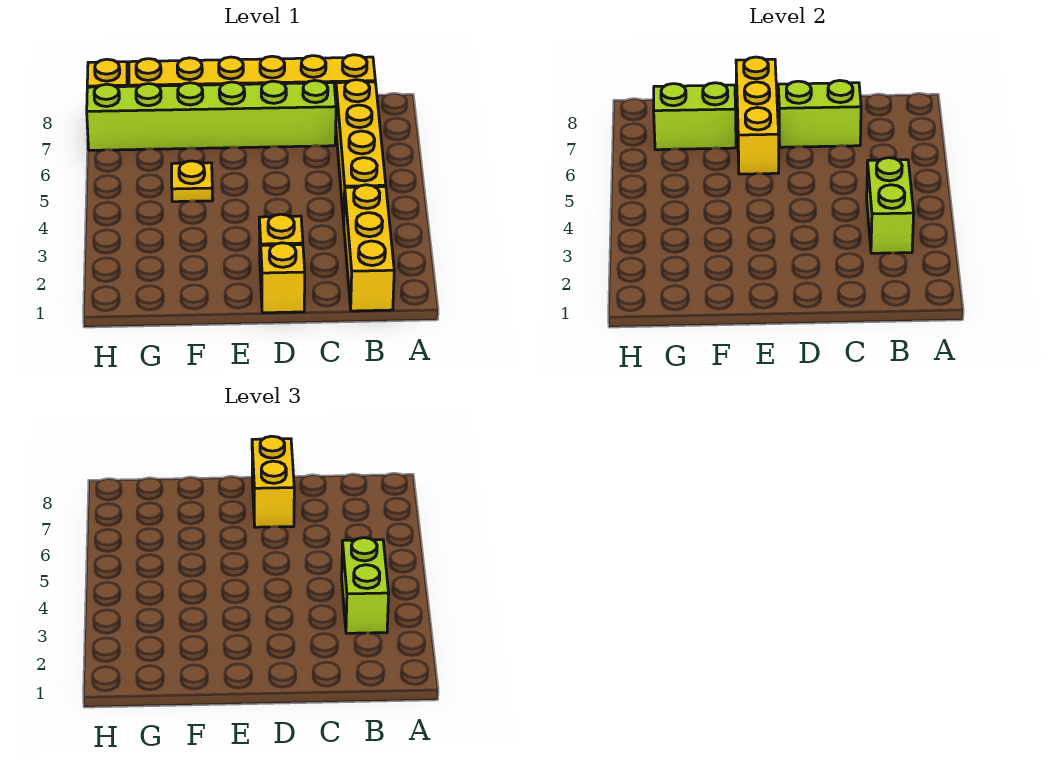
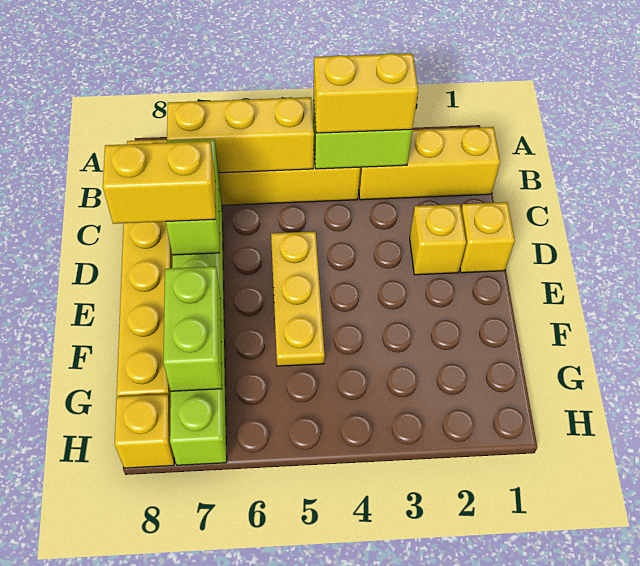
lime 1x2 brick [342,538,389,633] -> yellow 1x2 brick [314,53,418,133]
yellow 1x3 brick [736,57,779,174] -> yellow 1x3 brick moved to [167,97,314,173]
yellow 1x1 plate [172,161,213,202] -> yellow 1x3 plate [271,232,325,366]

